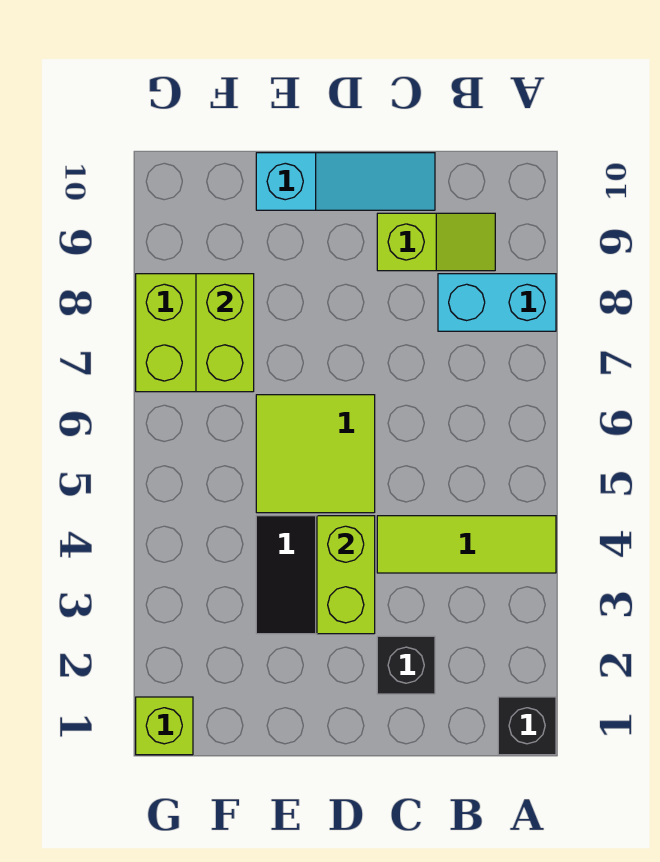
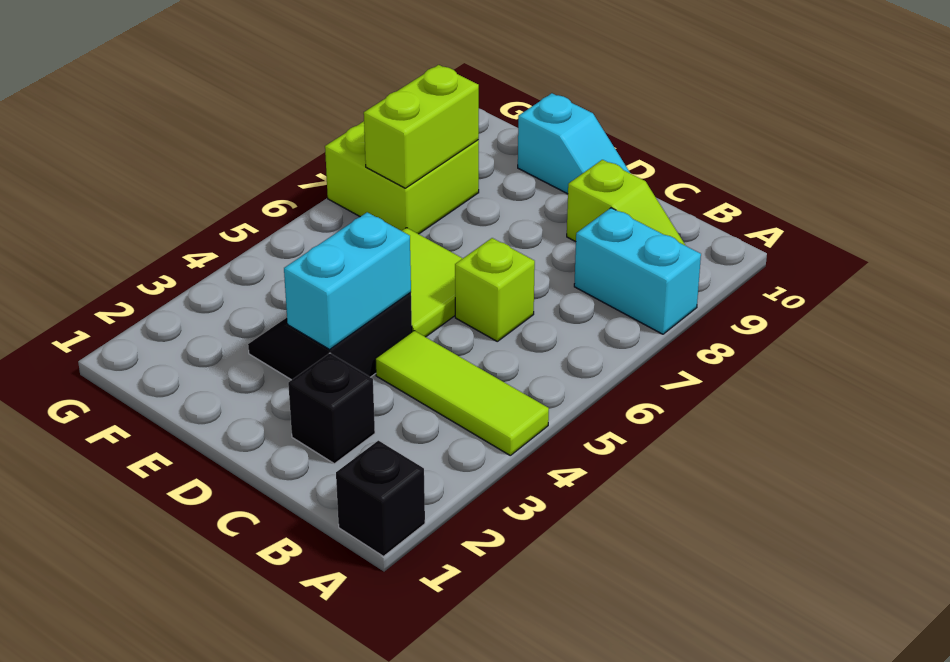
cyan 1x3 slope [256,153,435,210] -> cyan 1x2 slope [518,93,630,194]
lime 1x2 brick [317,516,375,634] -> cyan 1x2 brick [284,212,411,349]
lime 1x1 brick [136,697,193,755] -> lime 1x1 brick moved to [455,238,535,341]

